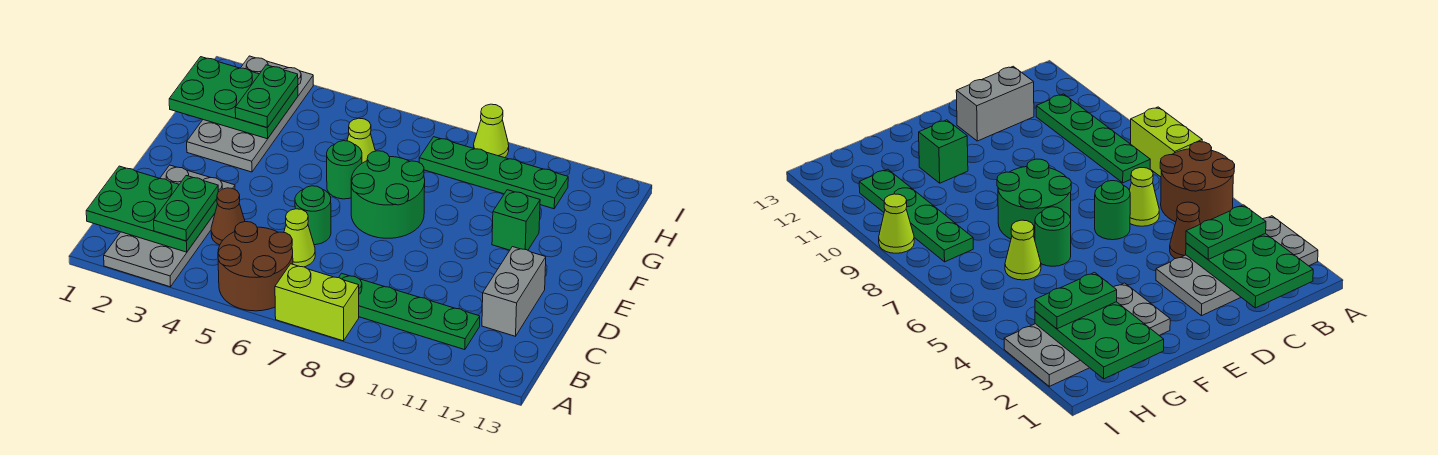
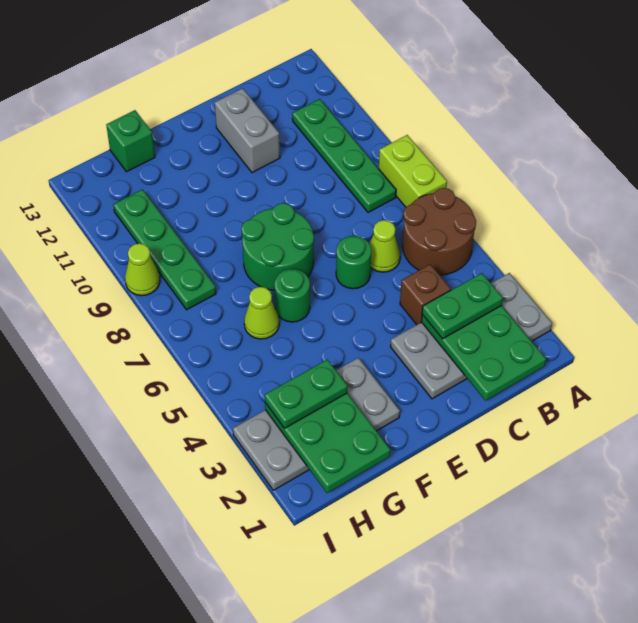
brown 1x1 cone [211,188,245,245] -> brown 1x1 brick [400,264,451,325]
grey 1x2 brick [482,247,546,336] -> grey 1x2 brick turned to [215,88,280,173]
green 1x1 brick [492,190,540,250] -> green 1x1 brick moved to [106,110,155,172]

